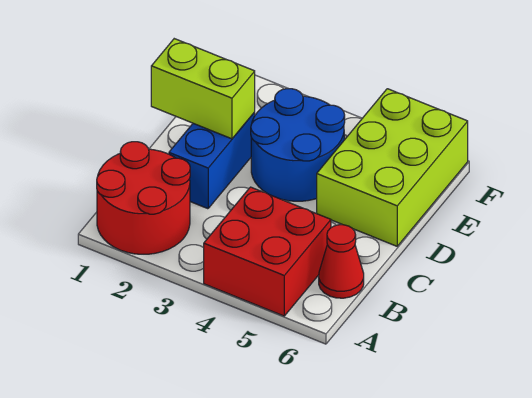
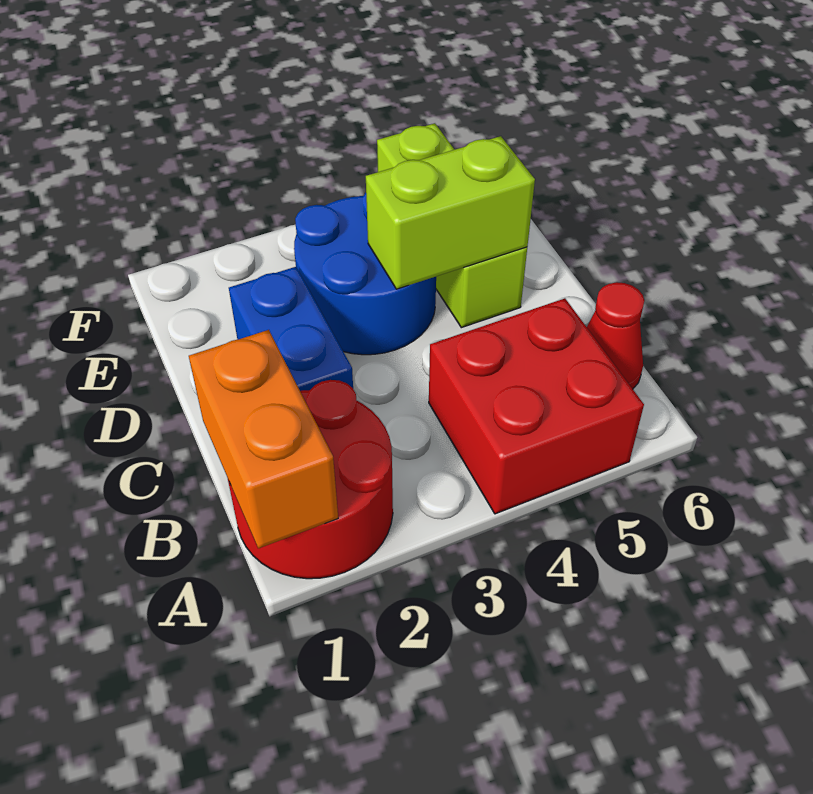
none -> orange 1x2 brick [189,330,338,548]
lime 1x2 brick [151,39,255,139] -> lime 1x2 brick moved to [366,136,535,289]
lime 2x3 brick [317,89,468,246] -> lime 1x3 brick [377,123,527,328]

